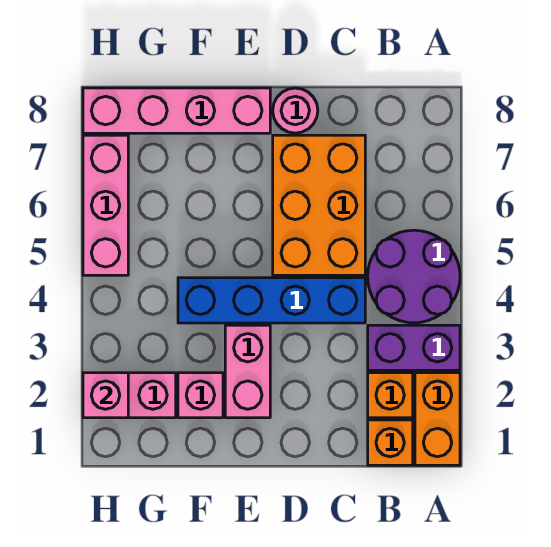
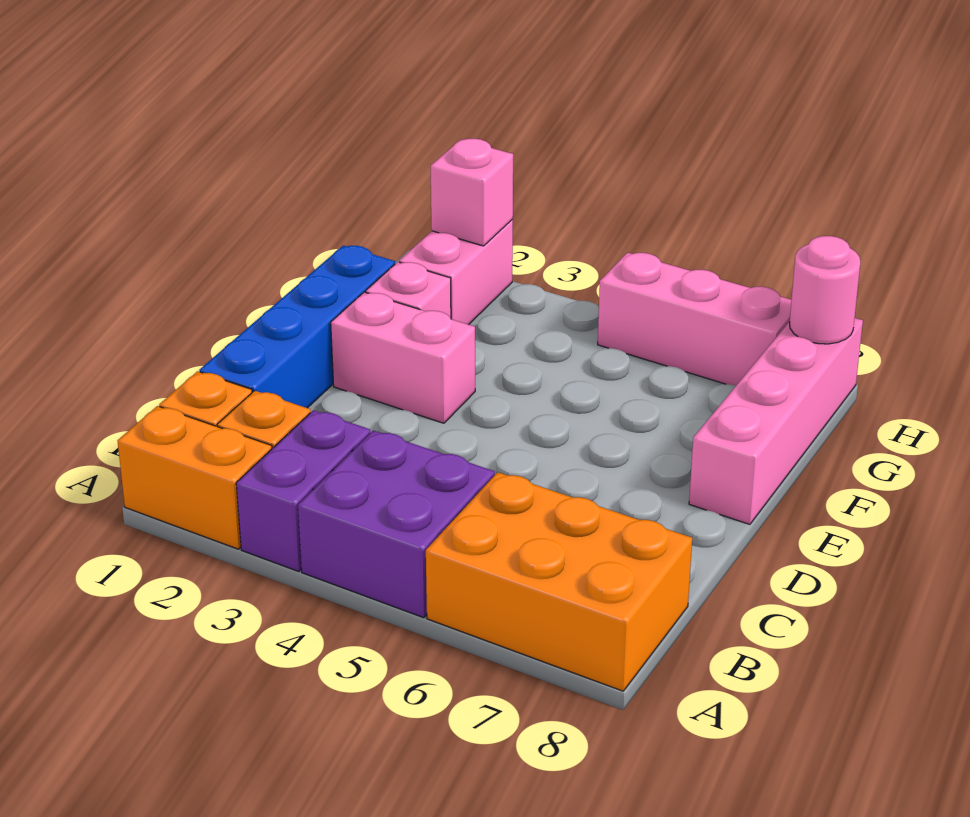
purple 2x2 round brick [368,230,460,323] -> purple 2x2 brick [298,430,495,618]
blue 1x4 brick [178,278,365,323] -> blue 1x4 brick moved to [199,246,395,408]
orange 2x3 brick [273,135,365,275] -> orange 2x3 brick moved to [426,472,692,691]
pink 1x1 round brick [273,88,318,133] -> pink 1x1 round brick moved to [790,236,860,344]

